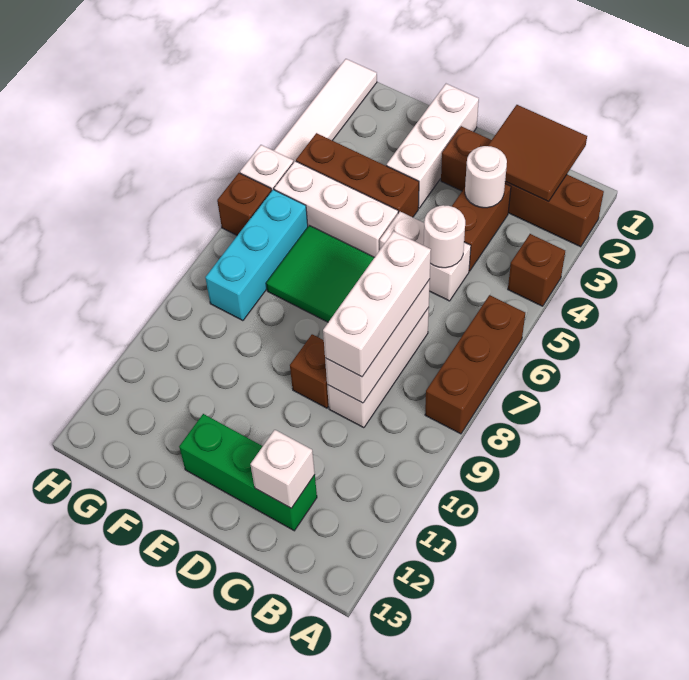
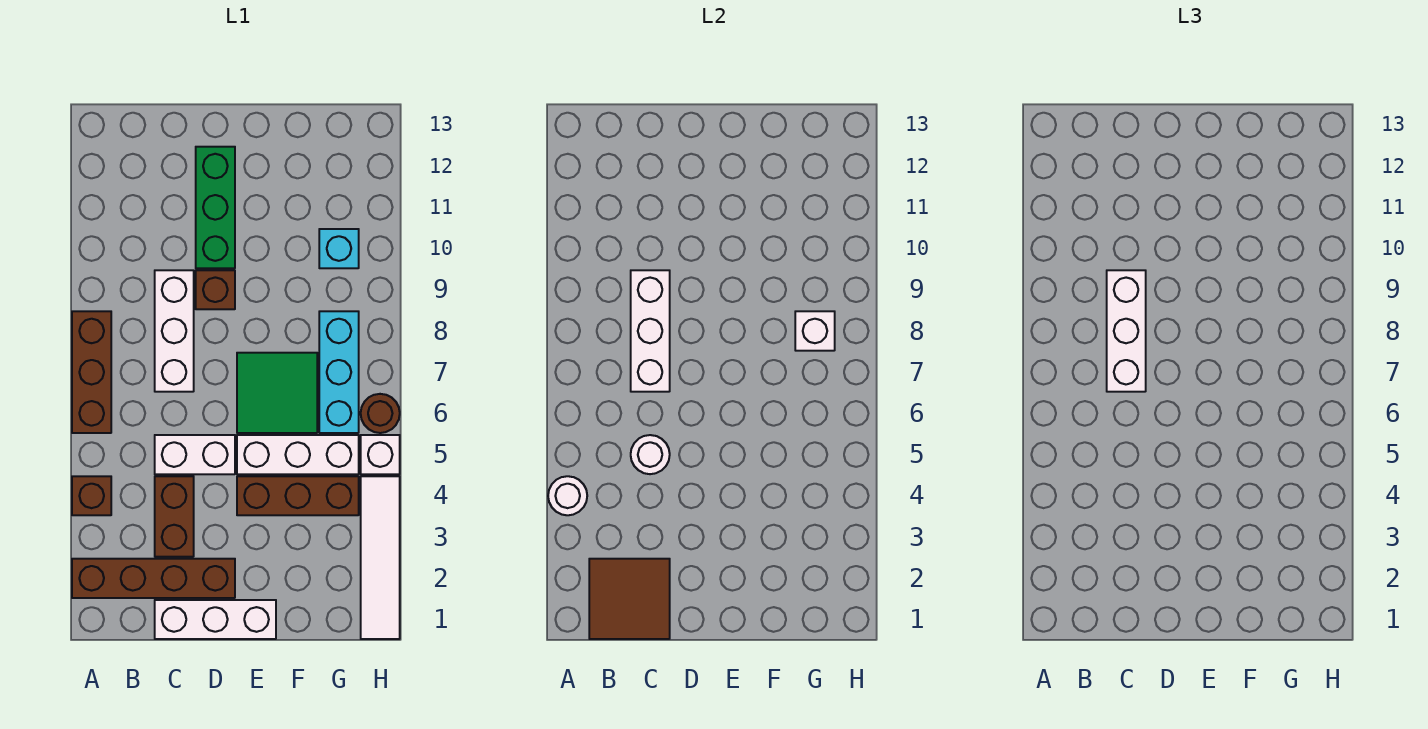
white 1x1 round brick [465,146,507,208] -> white 1x1 round brick moved to [548,476,587,515]
green 1x3 brick [179,414,317,531] -> green 1x3 brick turned to [196,147,235,268]
white 1x1 brick [250,430,315,508] -> white 1x1 brick moved to [795,311,835,351]
white 1x3 brick [386,84,479,208] -> white 1x3 brick turned to [155,600,276,639]
none -> cyan 1x1 brick [319,229,359,268]
brown 1x1 brick [217,173,271,235] -> brown 1x1 round brick [361,394,400,433]

